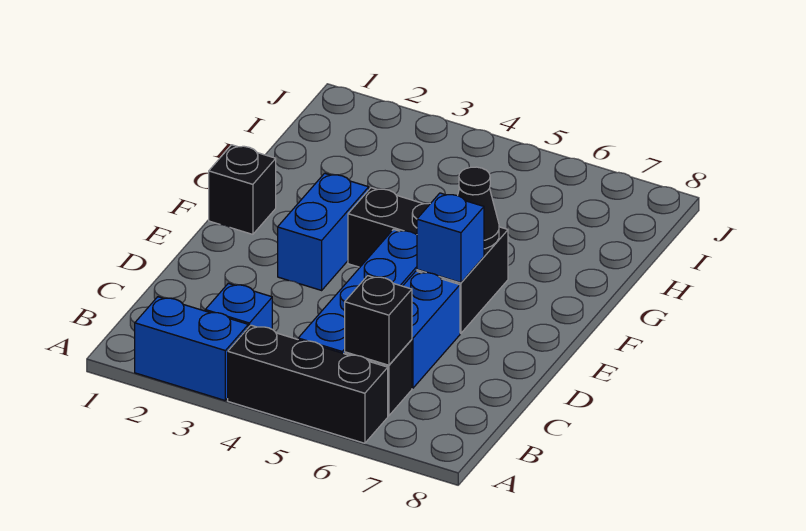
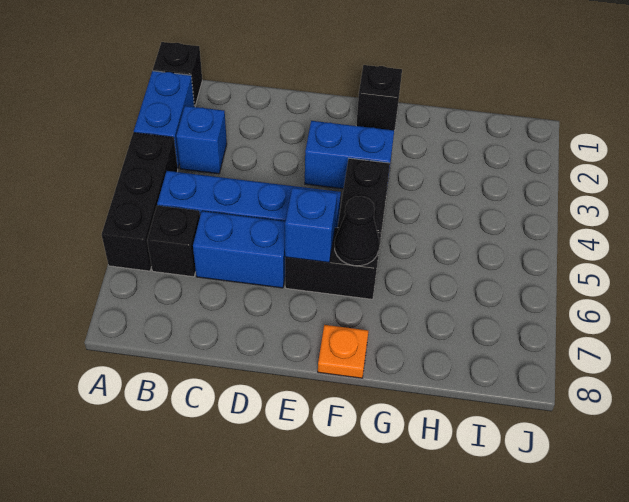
black 1x1 brick [345,276,412,365] -> black 1x1 brick moved to [153,42,202,107]
none -> orange 1x1 plate [318,325,368,378]

